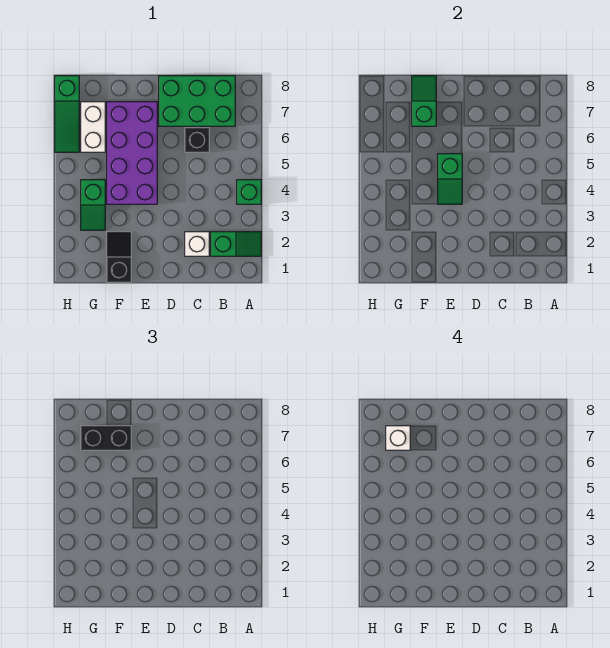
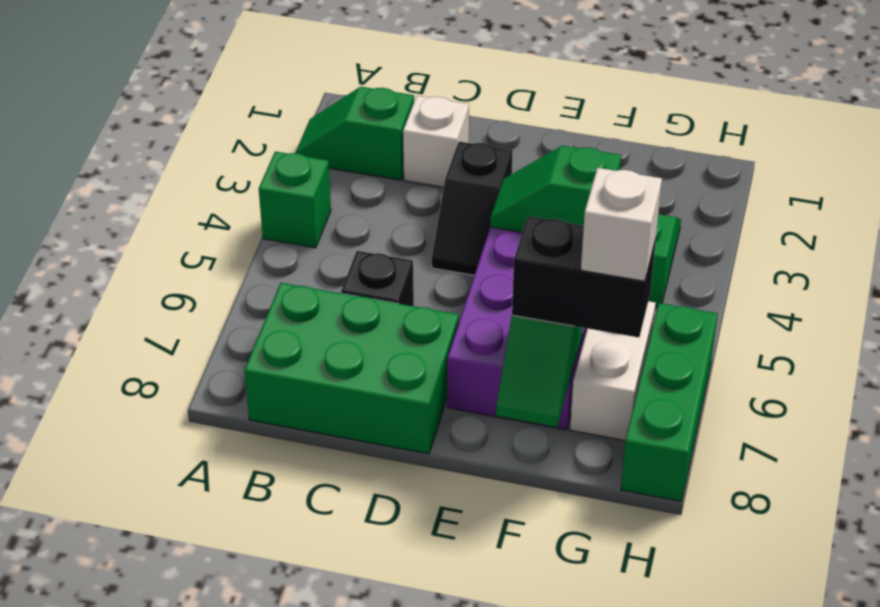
green 1x2 slope [438,154,462,204] -> green 1x2 slope turned to [490,145,621,232]
black 1x2 slope [107,232,131,282] -> black 1x2 slope moved to [432,142,513,275]
green 1x3 slope [55,76,79,152] -> green 1x3 brick [621,303,718,501]

